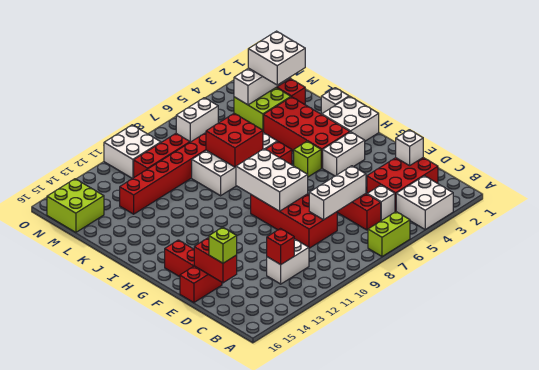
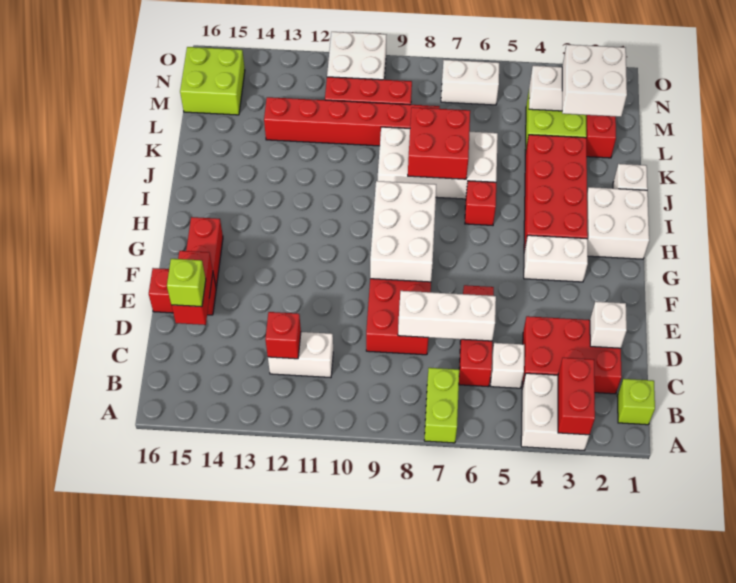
none -> red 1x2 brick [558,357,595,435]
lime 1x2 brick [368,212,410,257] -> lime 1x2 brick turned to [424,368,459,443]
lime 1x1 brick [294,141,321,177] -> lime 1x1 brick moved to [617,379,655,425]

